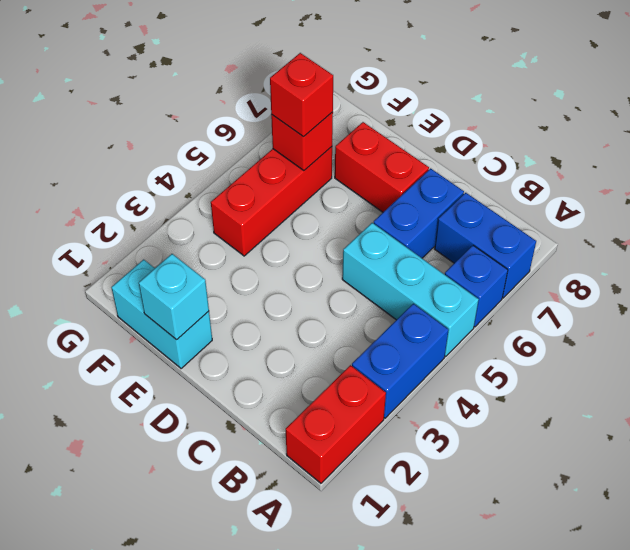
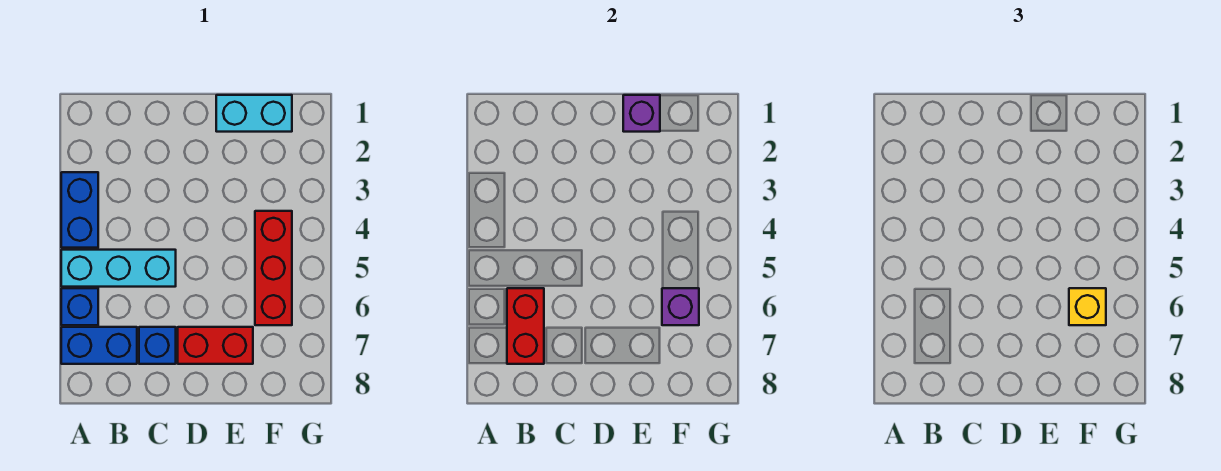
red 1x2 brick [286,365,386,483] -> red 1x2 brick moved to [507,288,544,364]
blue 1x2 brick [374,168,464,258] -> blue 1x1 brick [139,327,176,364]
cyan 1x1 brick [139,254,209,340] -> purple 1x1 brick [623,95,660,132]
red 1x1 brick [271,112,333,171] -> purple 1x1 brick [662,288,699,325]
red 1x1 brick [270,53,333,137] -> yellow 1x1 brick [1069,288,1106,325]

